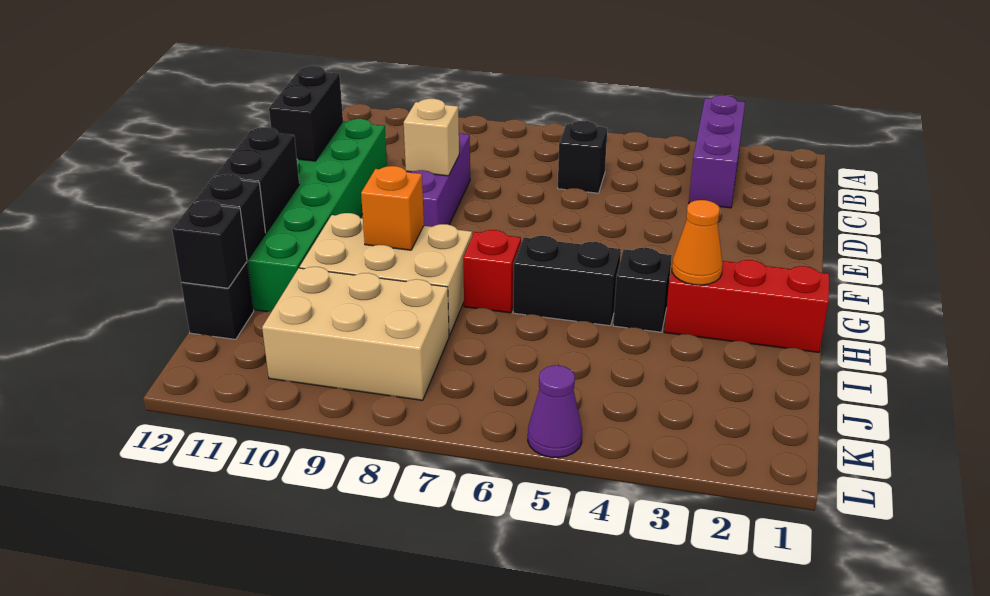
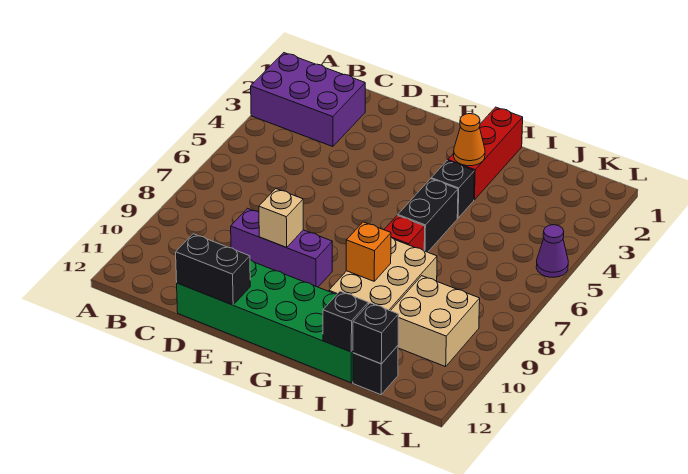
purple 1x3 brick [689,95,745,208] -> purple 2x3 brick [251,53,365,147]
black 1x1 brick [558,121,607,193] -> none
black 1x2 brick [214,127,299,233] -> none
tan 2x3 brick [262,267,449,400] -> tan 2x2 brick [391,276,480,367]

